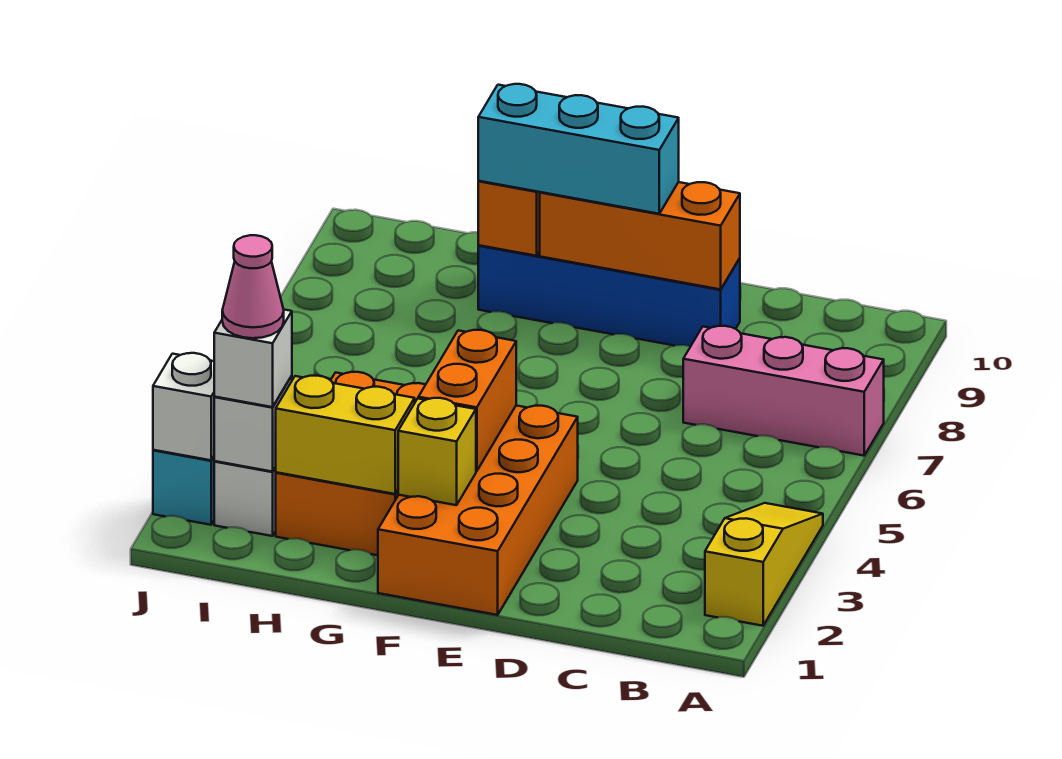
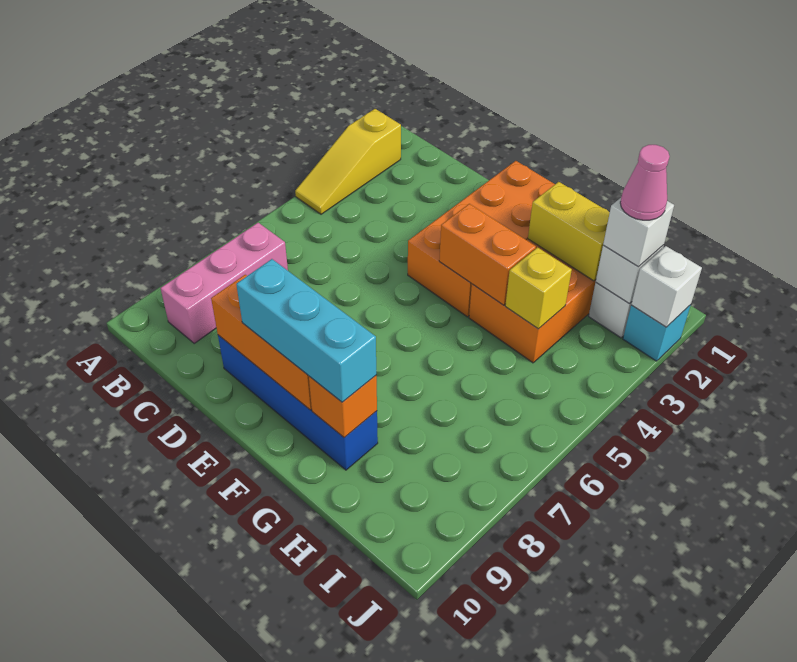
pink 1x3 brick [683,326,884,456] -> pink 1x3 brick turned to [161,223,288,343]
yellow 1x1 brick [398,398,476,505] -> yellow 1x1 brick moved to [505,247,572,329]
orange 1x2 brick [418,330,516,471] -> orange 1x2 brick turned to [439,204,536,305]

